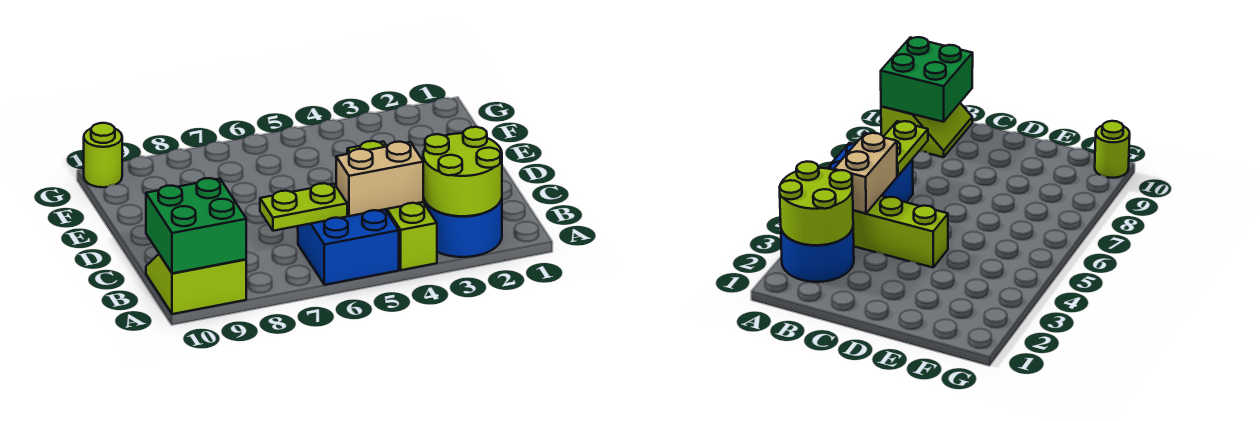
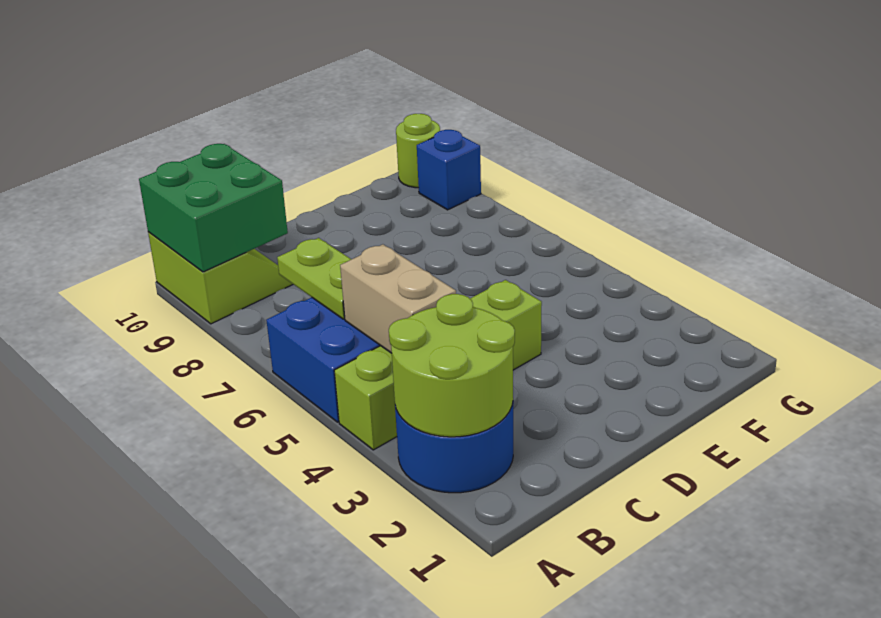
none -> blue 1x1 brick [417,130,481,210]

